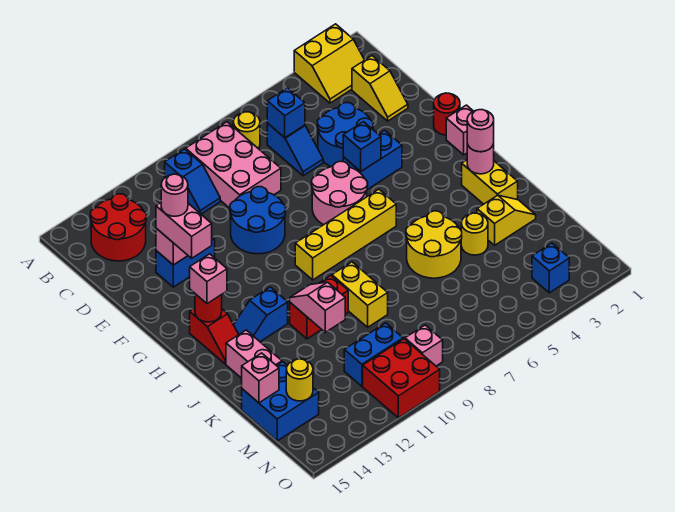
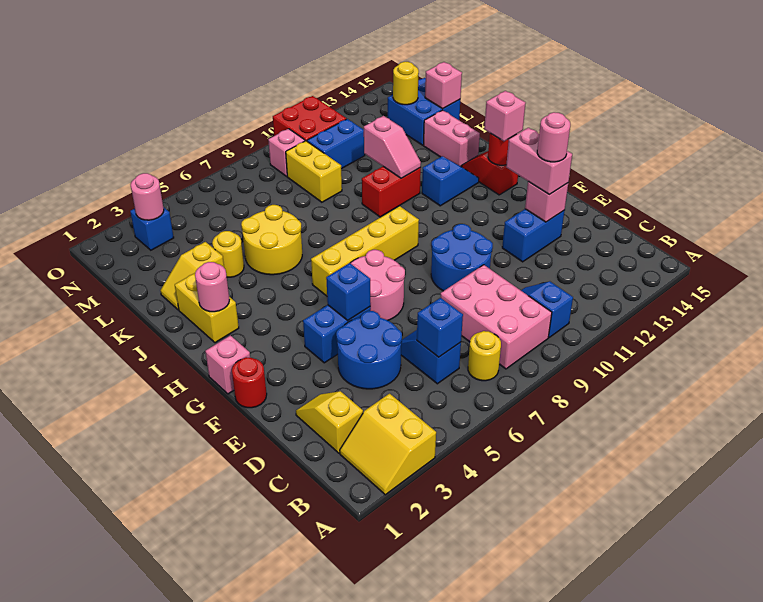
yellow 2x2 slope [294,24,364,103] -> yellow 2x2 slope turned to [340,394,436,495]
red 2x2 round brick [90,194,146,261] -> none
pink 1x1 round brick [467,110,494,152] -> pink 1x1 round brick moved to [131,173,164,220]
yellow 1x2 brick [332,262,388,327] -> yellow 1x2 brick moved to [286,141,342,202]

